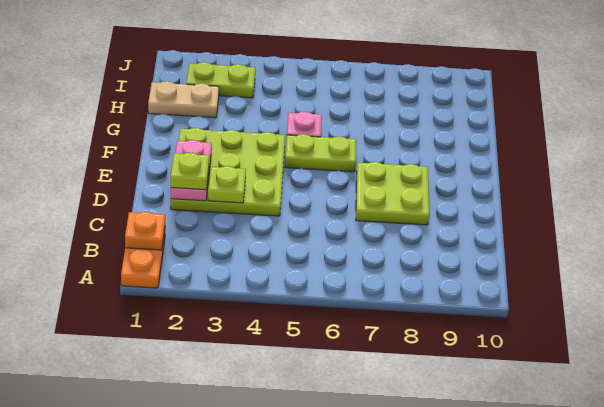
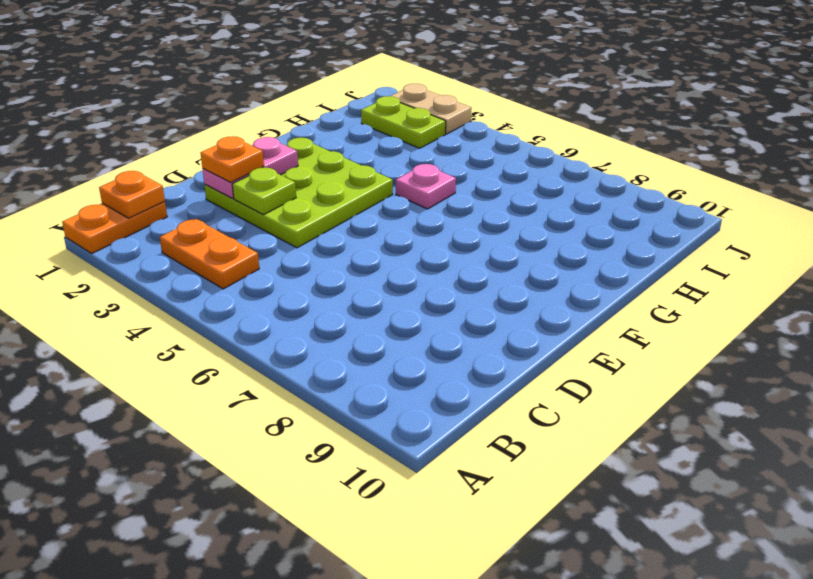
none -> orange 1x2 plate [160,219,259,289]
lime 1x1 plate [171,153,209,190] -> orange 1x1 plate [201,136,264,182]
lime 2x2 plate [356,162,429,225] -> none
lime 1x2 plate [285,134,356,172] -> none
tan 1x2 plate [148,81,219,118] -> tan 1x2 plate moved to [391,84,472,134]

